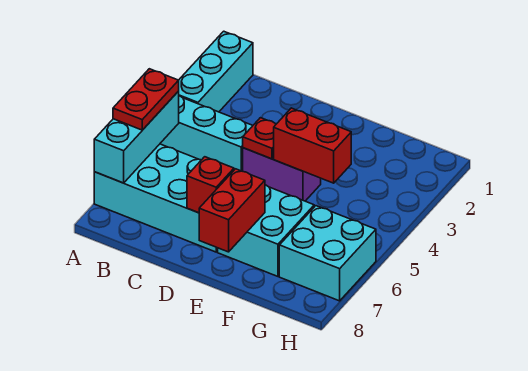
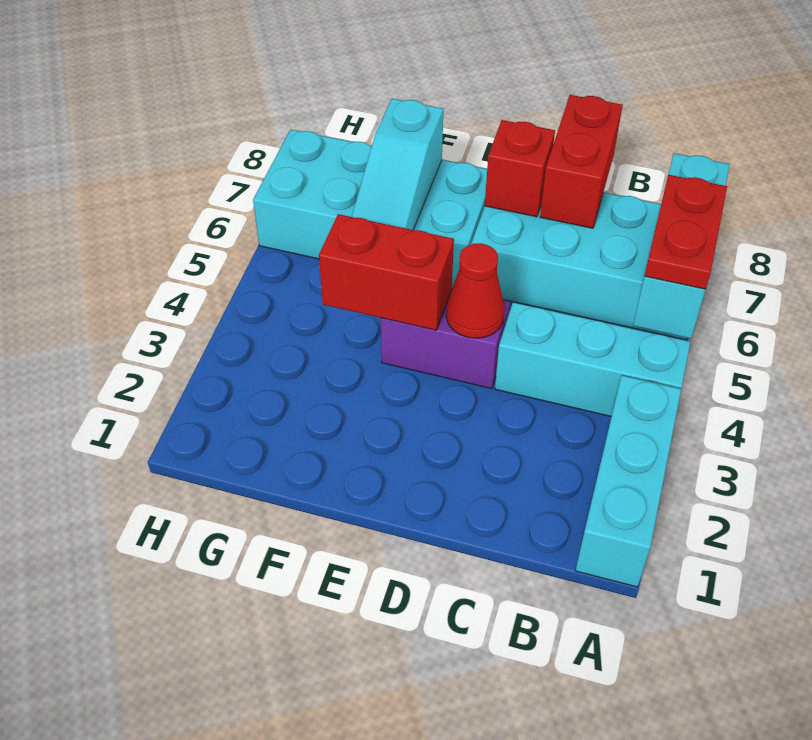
red 1x1 plate [243,118,276,159] -> red 1x1 cone [446,243,505,338]
red 1x2 brick [199,169,265,252] -> red 1x2 brick moved to [540,95,623,228]
none -> cyan 1x3 slope [352,99,443,230]

